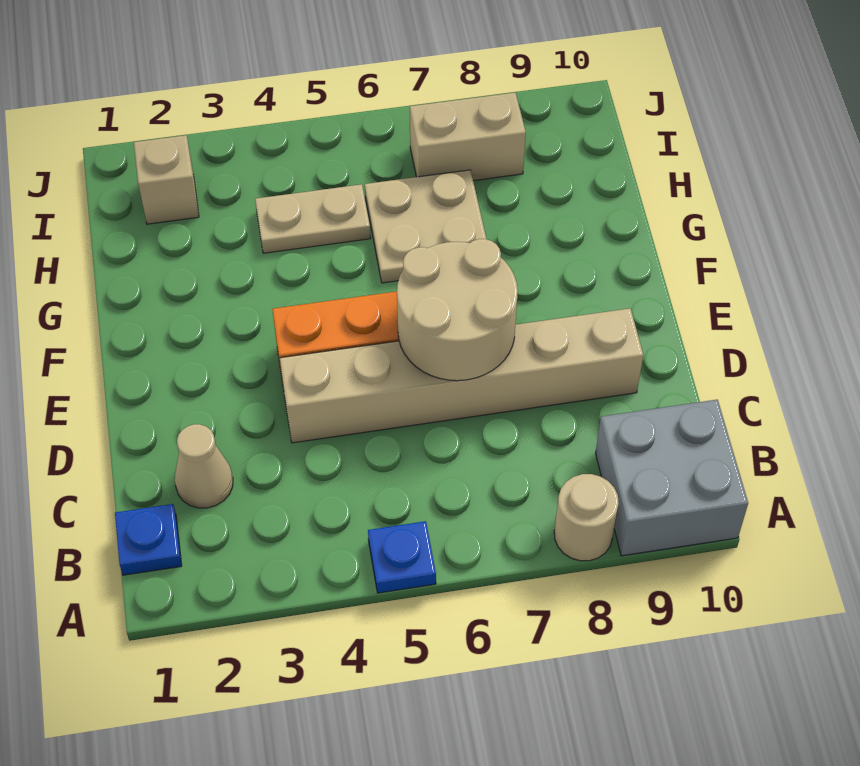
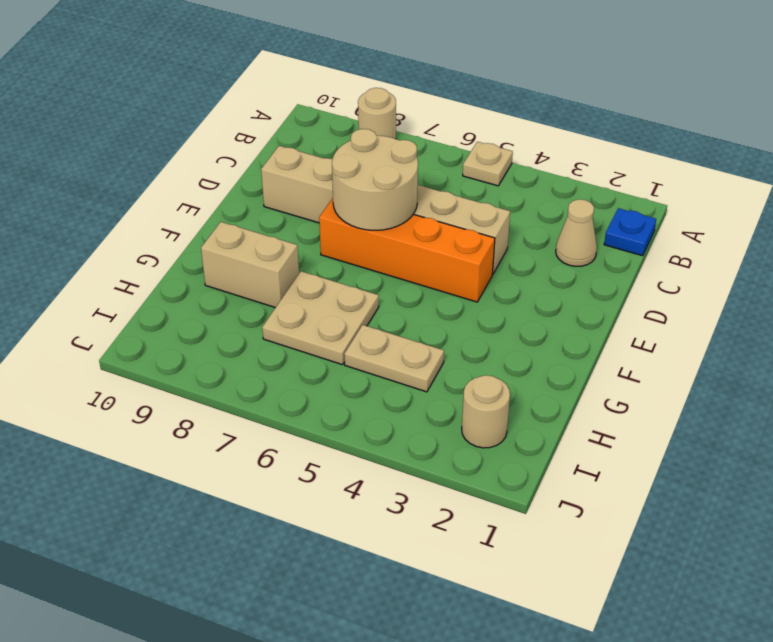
blue 1x1 plate [368,521,436,593] -> tan 1x1 plate [463,142,513,186]
grey 2x2 brick [596,400,748,556] -> none
tan 1x1 brick [134,135,199,224] -> tan 1x1 round brick [462,375,510,448]
tan 1x2 brick [410,93,526,181] -> tan 1x2 brick moved to [201,222,299,308]

